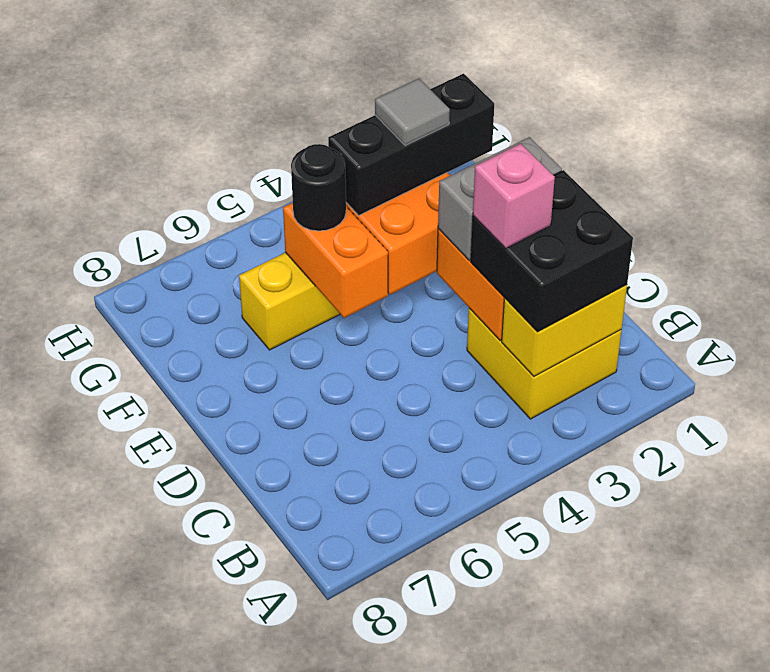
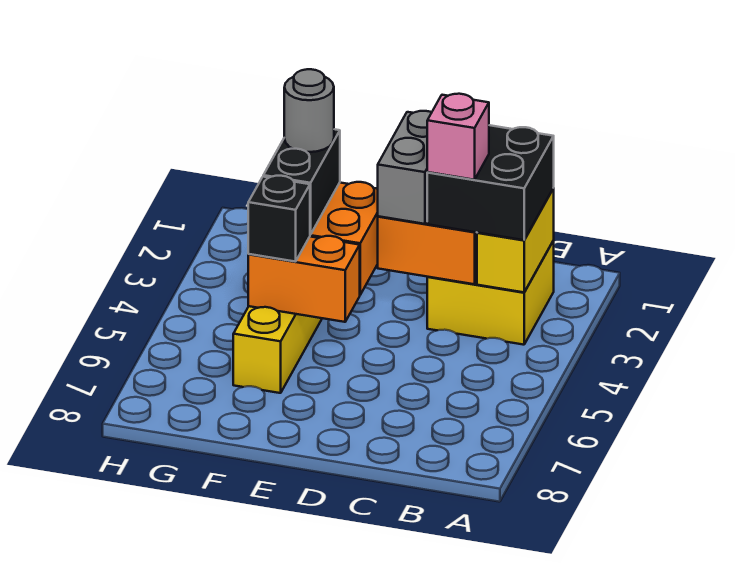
black 1x3 brick [328,74,494,216] -> black 1x2 brick [263,129,340,235]
grey 1x1 tile [375,78,450,146] -> grey 1x1 round brick [284,69,334,152]
black 1x1 round brick [291,144,346,231] -> black 1x1 brick [248,176,310,262]

